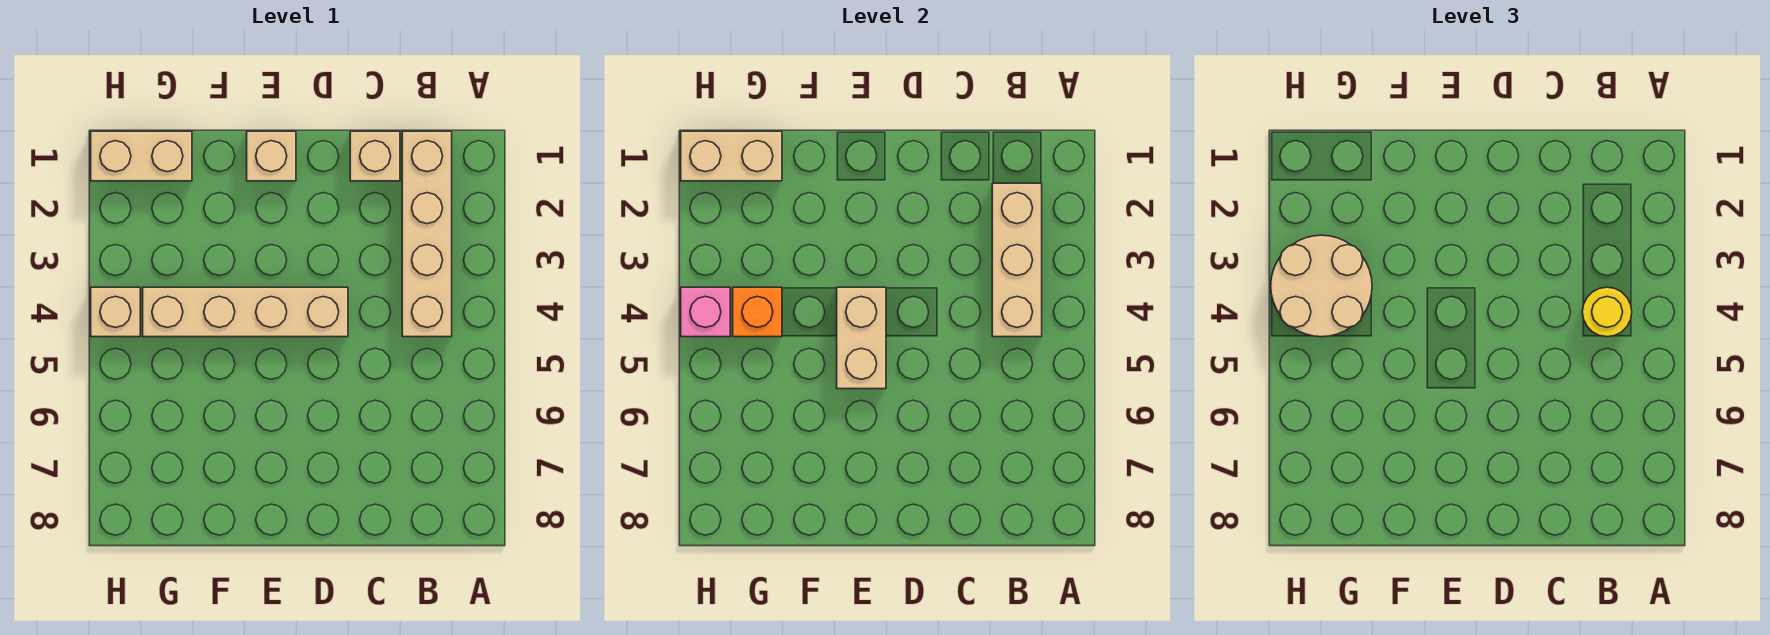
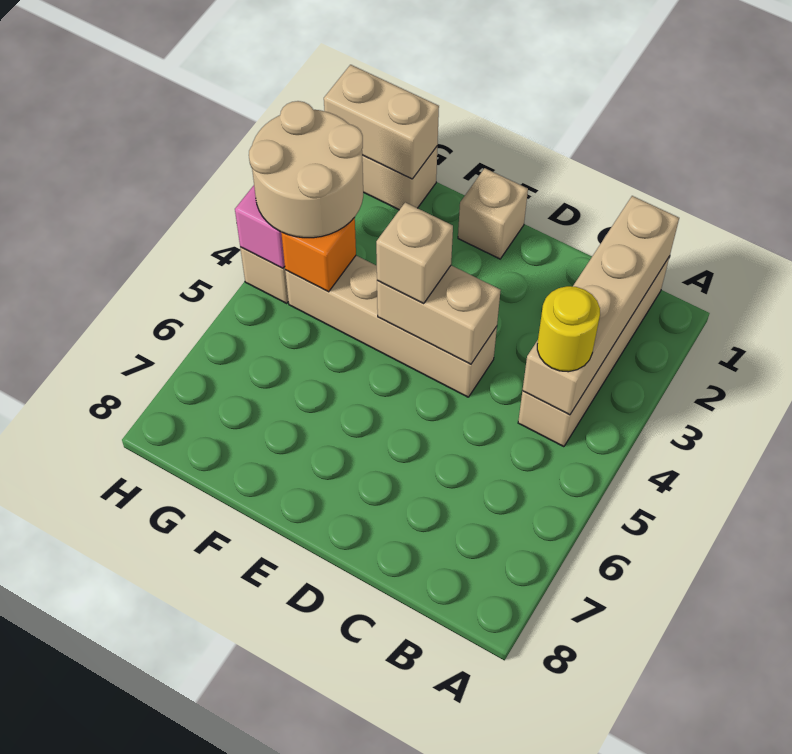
tan 1x3 brick [992,183,1042,337] -> tan 1x4 brick [522,196,679,415]
tan 1x1 brick [350,131,400,181] -> tan 1x1 brick moved to [376,202,453,303]
tan 1x2 brick [837,287,886,389] -> tan 1x2 brick turned to [377,265,501,364]

